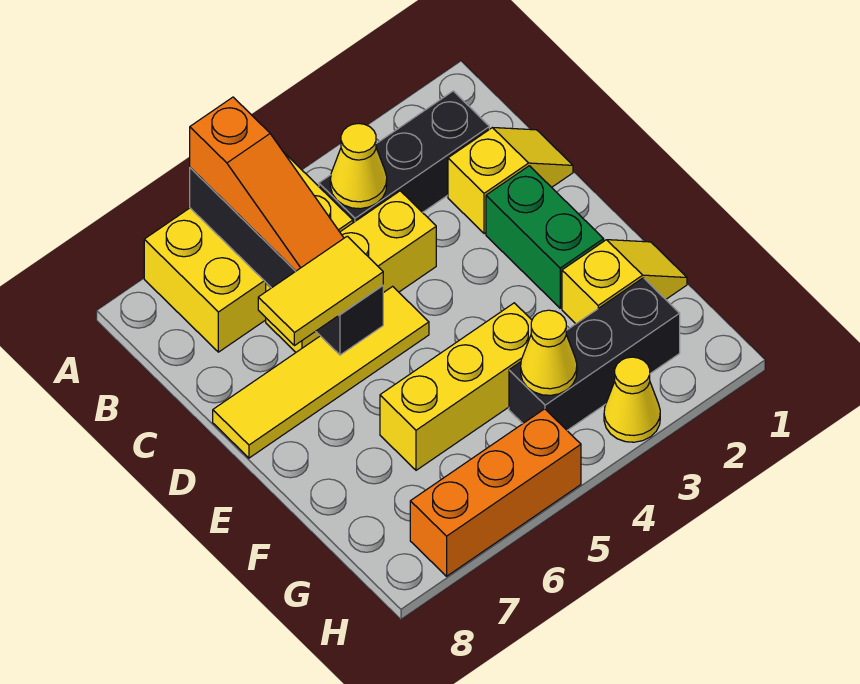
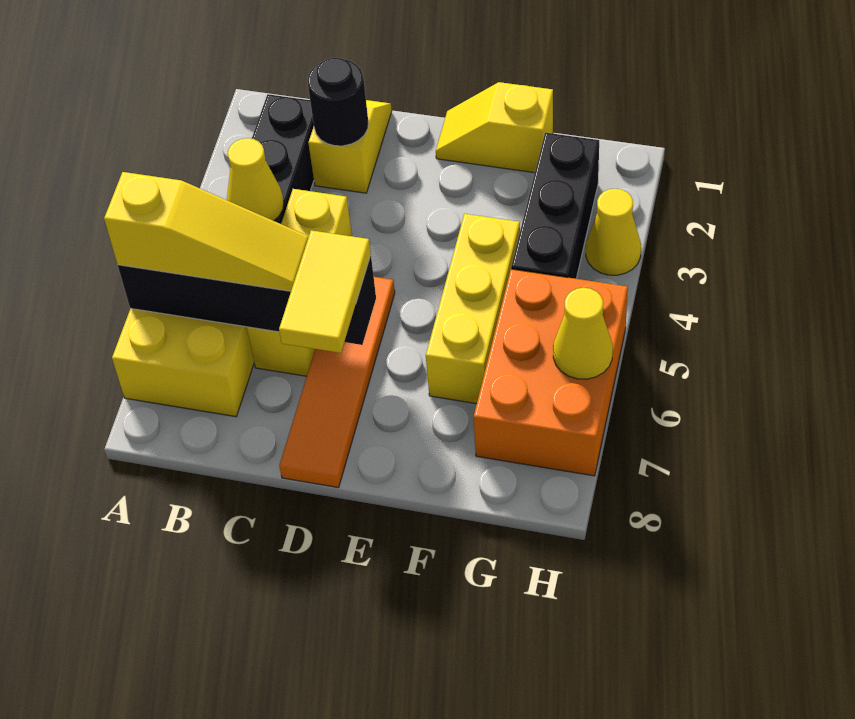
orange 1x3 slope [190,97,344,271] -> yellow 1x3 slope [104,172,309,291]
none -> black 1x1 round brick [308,58,368,146]
green 1x2 brick [486,166,604,308] -> none
yellow 1x4 tile [213,286,429,458] -> orange 1x4 tile [279,277,395,488]
yellow 1x2 slope [562,240,687,324] -> yellow 1x2 slope turned to [436,82,553,173]
yellow 1x1 cone [521,310,577,395] -> yellow 1x1 cone moved to [553,288,613,379]
orange 1x3 brick [410,409,581,576] -> orange 2x3 brick [474,269,628,476]

